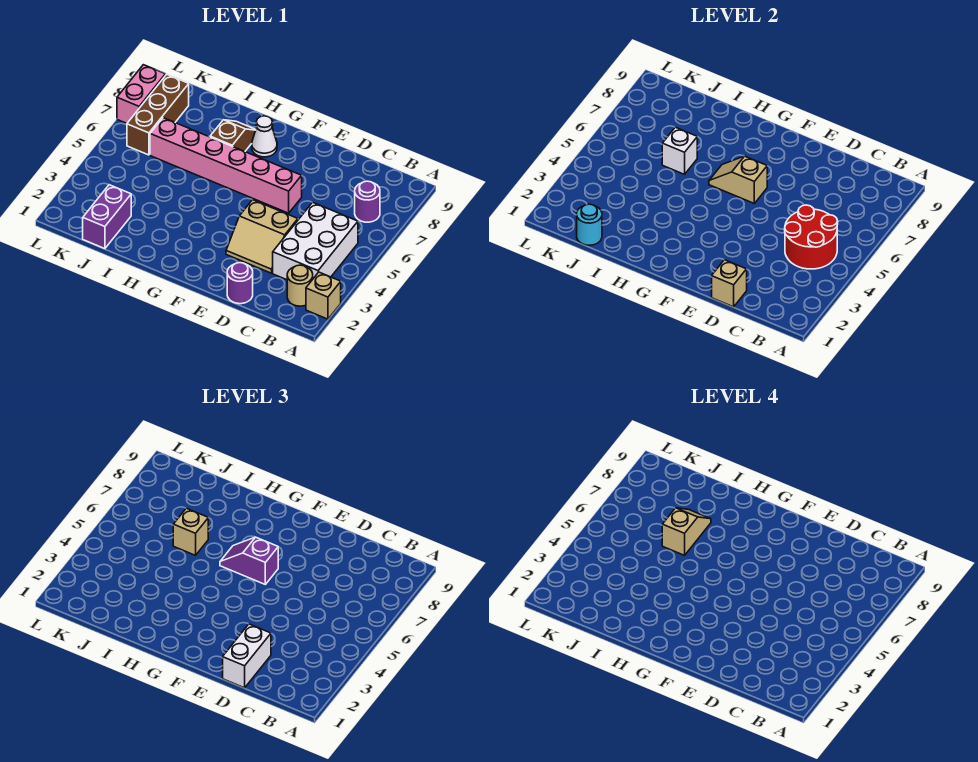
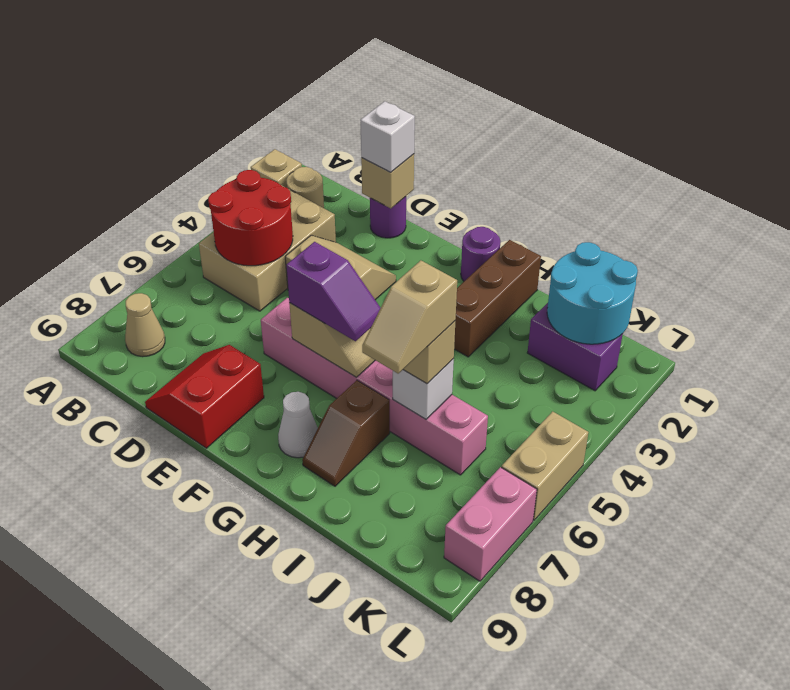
white 2x3 brick [273,202,358,280] -> tan 2x3 brick [199,186,336,311]
purple 1x1 round brick [355,181,380,222] -> purple 1x1 round brick moved to [461,227,500,281]
none -> tan 1x1 cone [125,293,165,357]
white 1x2 brick [223,624,271,688] -> white 1x1 brick [360,101,415,172]
none -> red 2x2 slope [145,345,264,448]
purple 1x2 brick [83,185,131,249] -> purple 1x2 brick turned to [527,303,623,391]
cyan 1x1 round brick [577,204,602,245] -> cyan 2x2 round brick [547,242,638,344]
brown 1x3 brick [127,74,189,155] -> brown 1x3 brick moved to [454,240,541,357]
none -> tan 1x2 brick [501,411,589,520]

